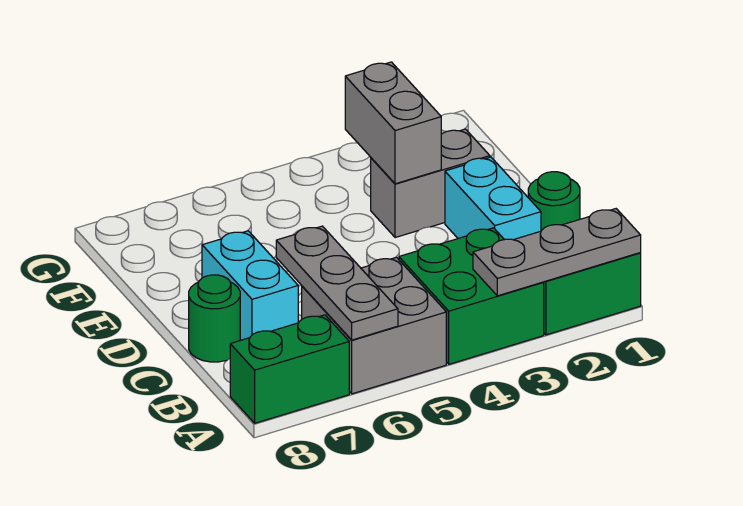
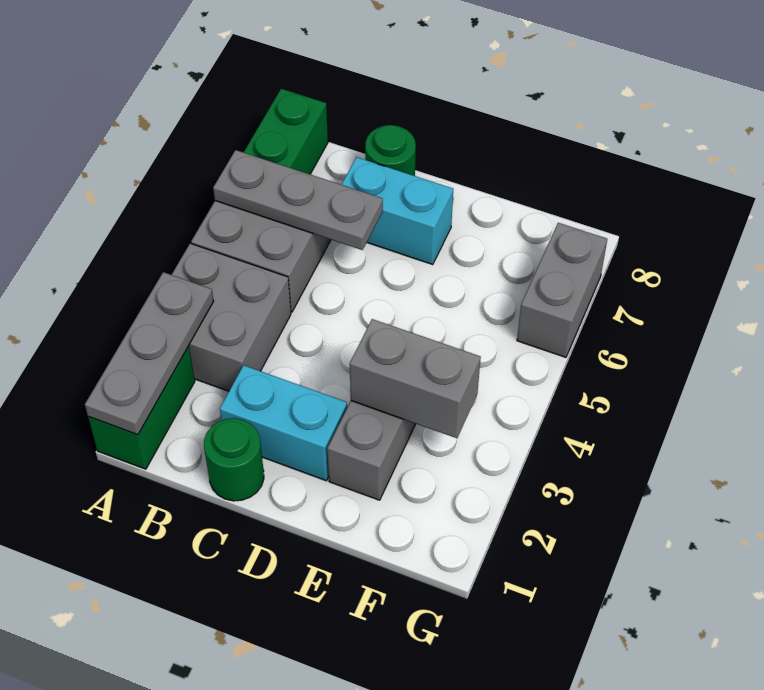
green 2x2 brick [399,228,544,364] -> grey 2x2 brick [172,243,291,391]
none -> grey 1x2 brick [517,223,607,357]

